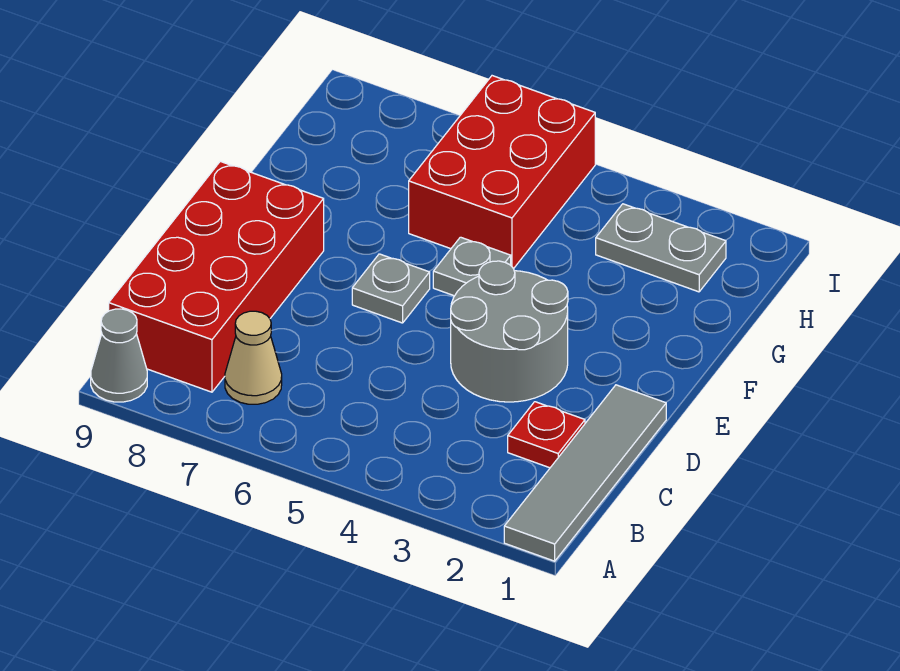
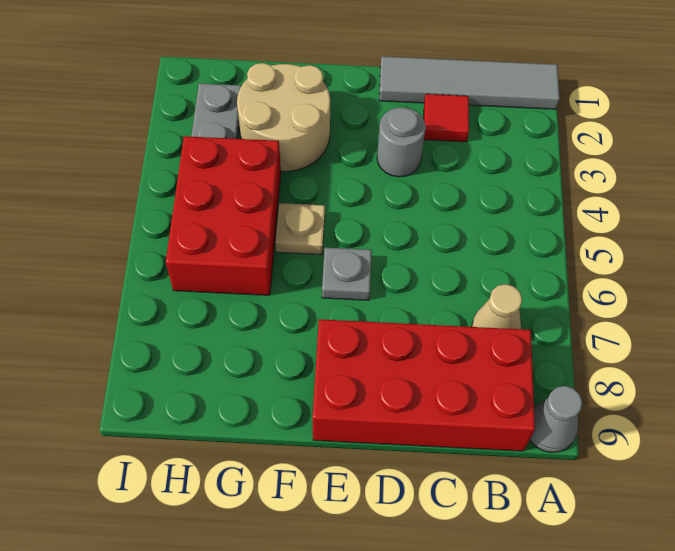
red 1x1 plate [508,402,585,468] -> red 1x1 tile [424,94,469,142]
grey 2x2 round brick [451,261,568,402] -> grey 1x1 round brick [377,107,426,177]
none -> tan 2x2 round brick [237,63,330,171]
grey 1x1 plate [433,237,511,296] -> tan 1x1 plate [275,203,325,255]
red 2x3 brick [409,76,595,269] -> red 2x3 brick turned to [166,136,281,295]

